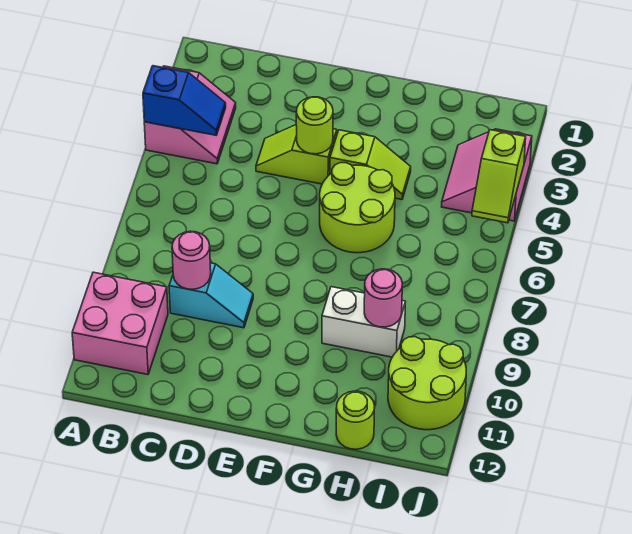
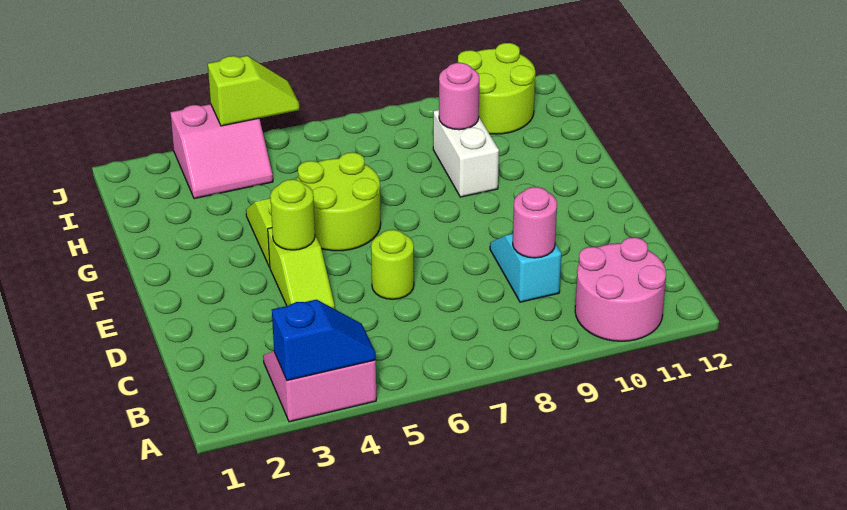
blue 1x2 slope [143,66,226,135] -> blue 1x2 slope turned to [272,300,376,381]
pink 2x2 brick [72,272,168,375] -> pink 2x2 round brick [575,237,666,341]
lime 1x1 round brick [336,391,375,449] -> lime 1x1 round brick moved to [371,230,414,299]

